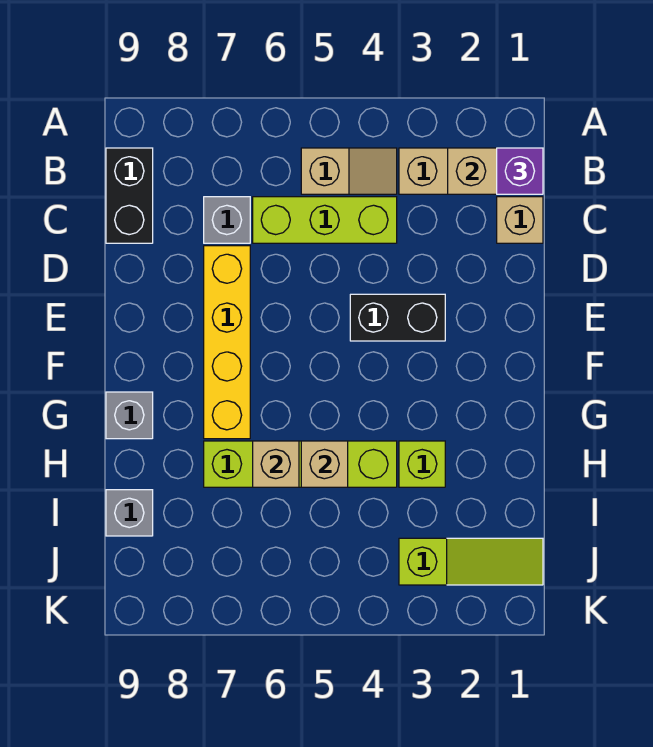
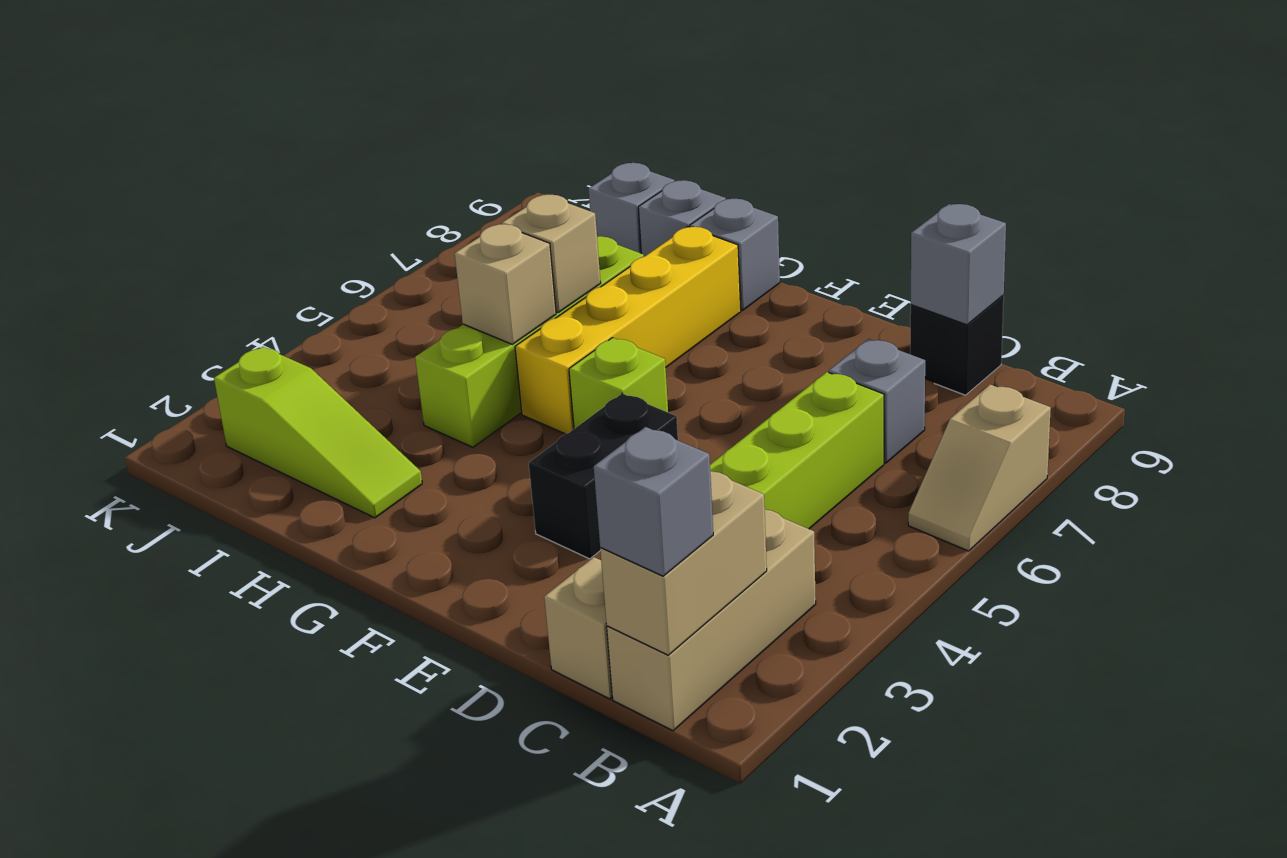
purple 1x1 brick [497,148,543,194] -> grey 1x1 brick [594,427,713,576]
tan 1x2 slope [301,148,397,194] -> tan 1x2 slope moved to [908,385,1051,551]
black 1x2 brick [106,148,153,243] -> black 1x1 brick [910,296,1004,395]
none -> grey 1x1 brick [911,204,1006,325]
yellow 1x4 brick [204,246,250,439] -> yellow 1x4 brick turned to [515,227,741,434]
lime 1x1 brick [399,441,445,487] -> lime 1x1 brick moved to [569,338,668,429]
none -> grey 1x1 brick [638,180,726,257]
lime 1x3 slope [399,538,543,585] -> lime 1x3 slope turned to [214,347,422,518]

